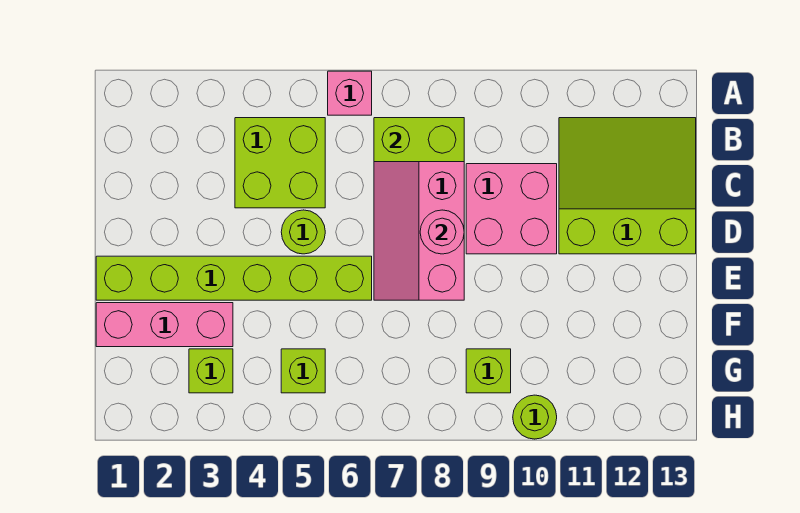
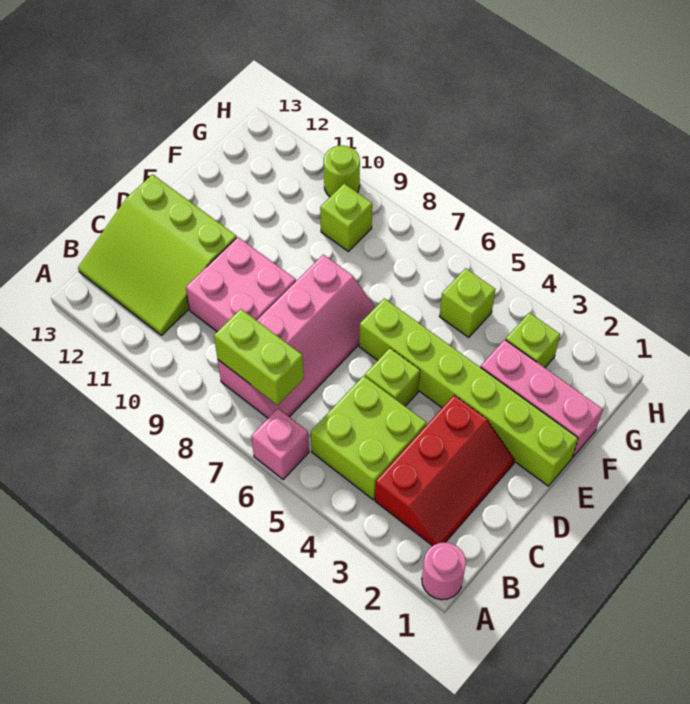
none -> red 2x3 slope [375,395,515,546]
lime 1x1 round brick [281,210,325,254] -> lime 1x1 brick [365,348,420,406]
pink 1x1 round brick [420,210,464,254] -> pink 1x1 round brick moved to [422,542,466,600]

